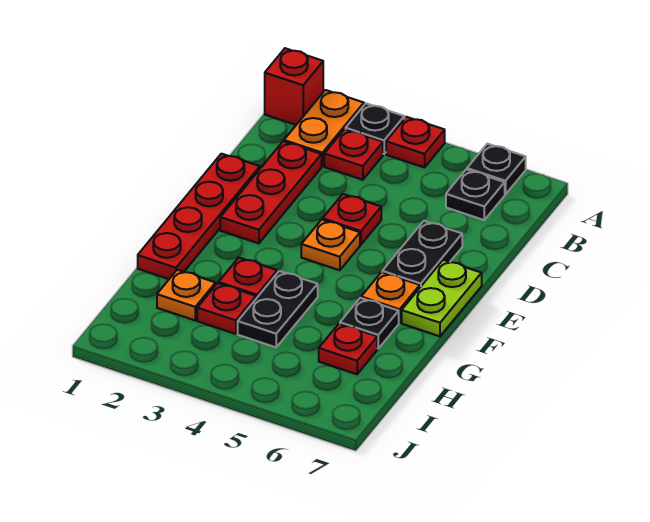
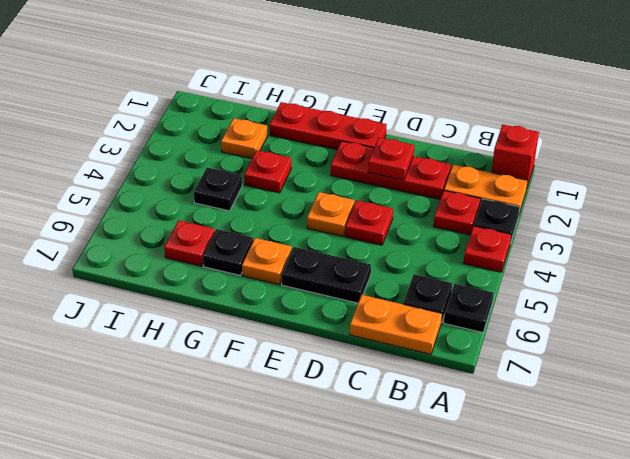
none -> orange 1x2 plate [350,295,442,354]
red 1x4 plate [138,154,260,279] -> red 1x3 plate [269,102,387,150]
lime 1x2 plate [402,260,482,336] -> none
black 1x2 plate [238,271,318,347] -> black 1x1 plate [194,168,242,211]
red 1x1 plate [197,283,256,334] -> red 1x1 plate moved to [368,137,414,180]

